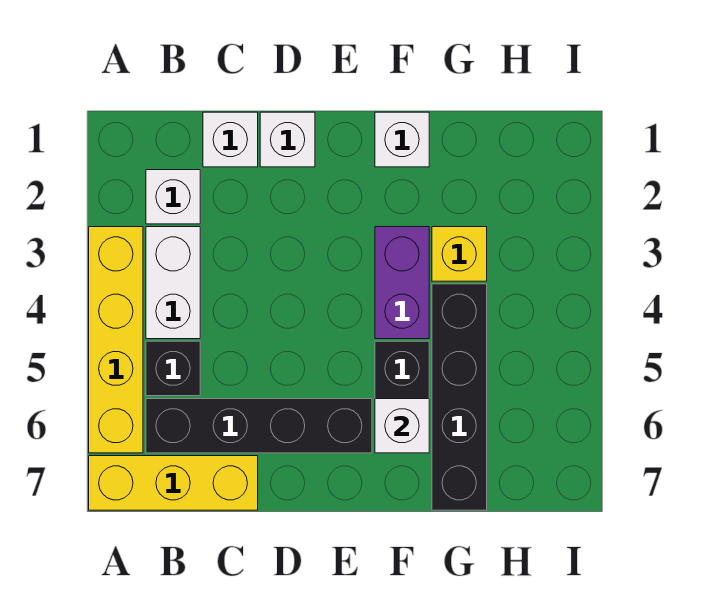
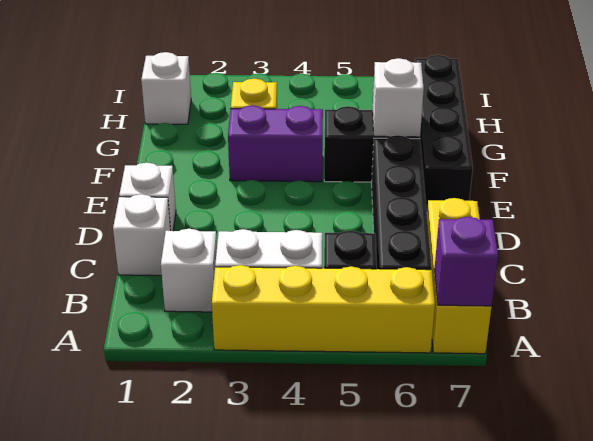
none -> purple 1x1 brick [434,217,498,306]
white 1x1 brick [375,112,429,167] -> white 1x1 brick moved to [141,52,191,124]
black 1x4 brick [432,284,487,510] -> black 1x4 brick turned to [415,55,473,210]

